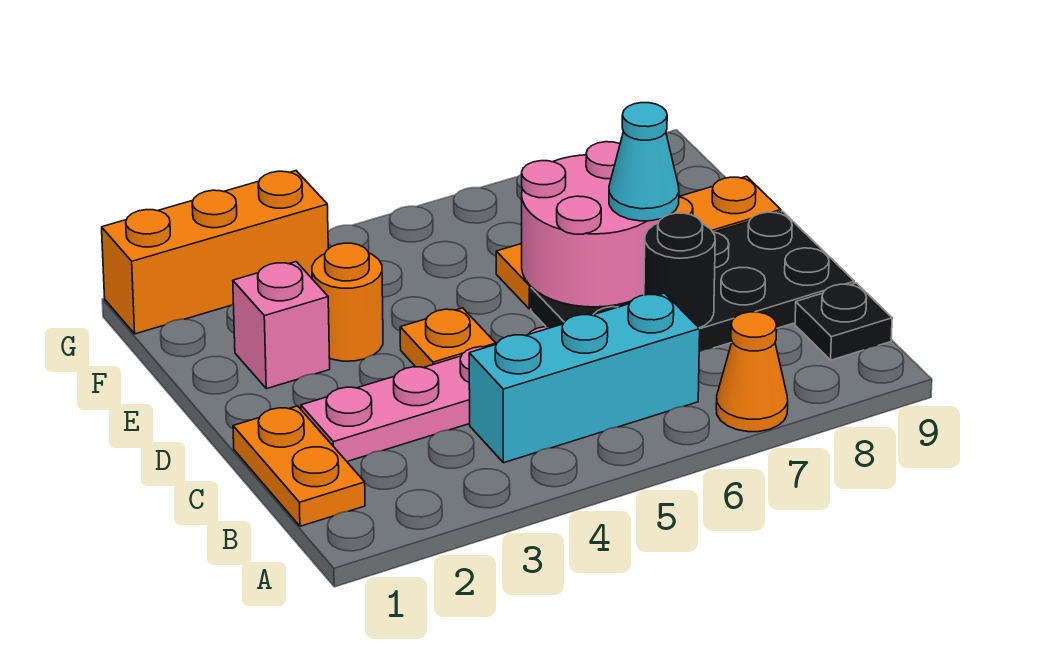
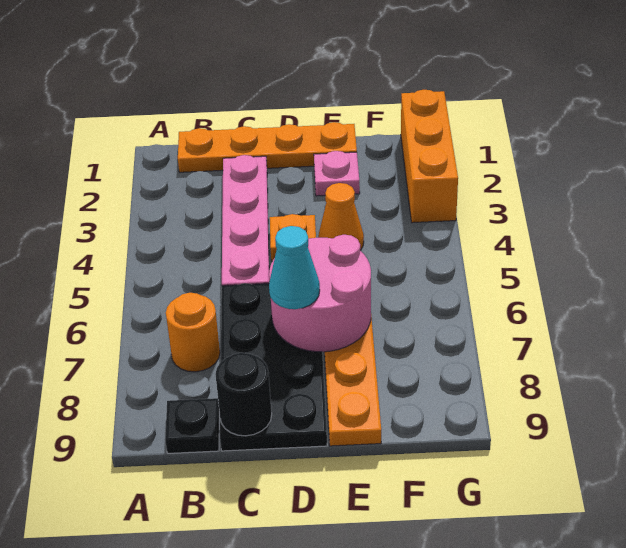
orange 1x1 cone [716,312,788,432] -> orange 1x1 cone moved to [318,183,364,250]
orange 1x2 plate [233,406,365,526] -> orange 1x4 plate [178,122,357,172]
cyan 1x3 brick [469,293,700,463] -> none
black 1x1 round brick [644,213,715,328] -> black 1x1 round brick moved to [215,353,272,436]
pink 1x1 brick [233,262,330,389] -> pink 1x1 plate [314,151,360,196]
orange 1x1 round brick [312,243,383,361] -> orange 1x1 round brick moved to [166,293,220,372]

